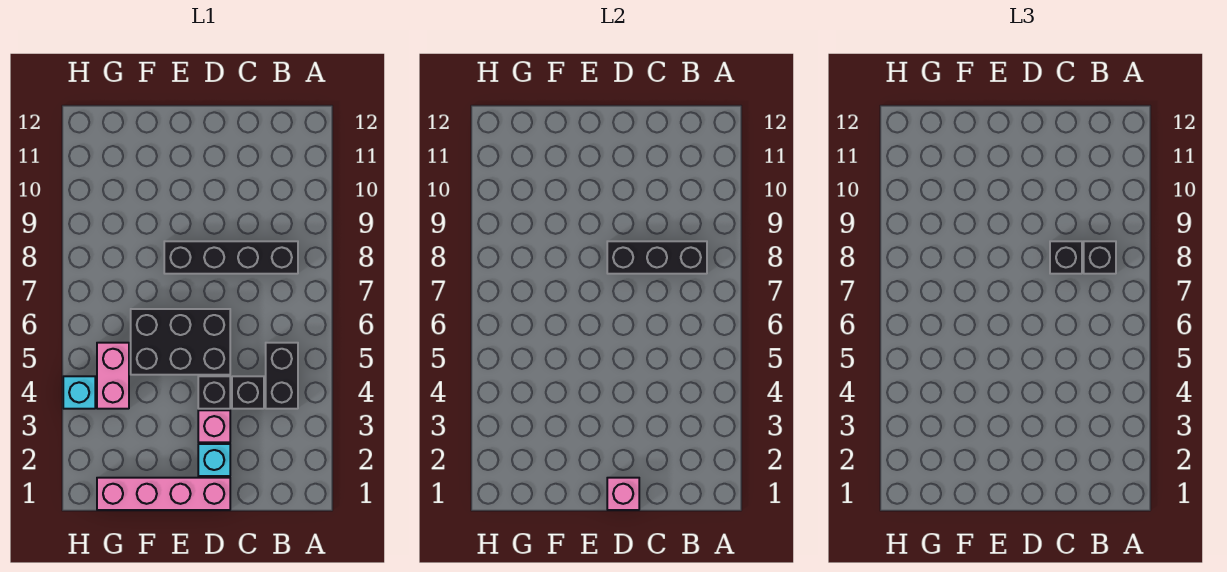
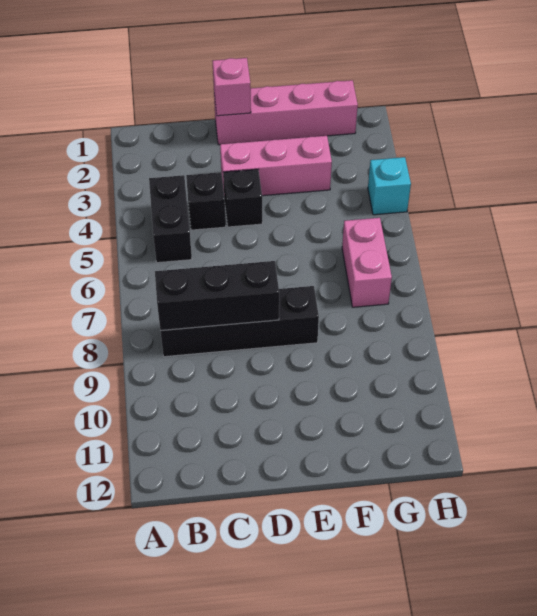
black 1x1 brick [1084,241,1116,274] -> none
black 1x1 brick [1050,241,1082,274] -> none
cyan 1x1 brick [198,444,230,476] -> none
pink 1x1 brick [198,410,230,442] -> pink 1x3 brick [220,136,332,196]
black 2x3 brick [131,309,230,375] -> none
pink 1x2 brick [97,343,129,409] -> pink 1x2 brick moved to [342,218,392,307]

